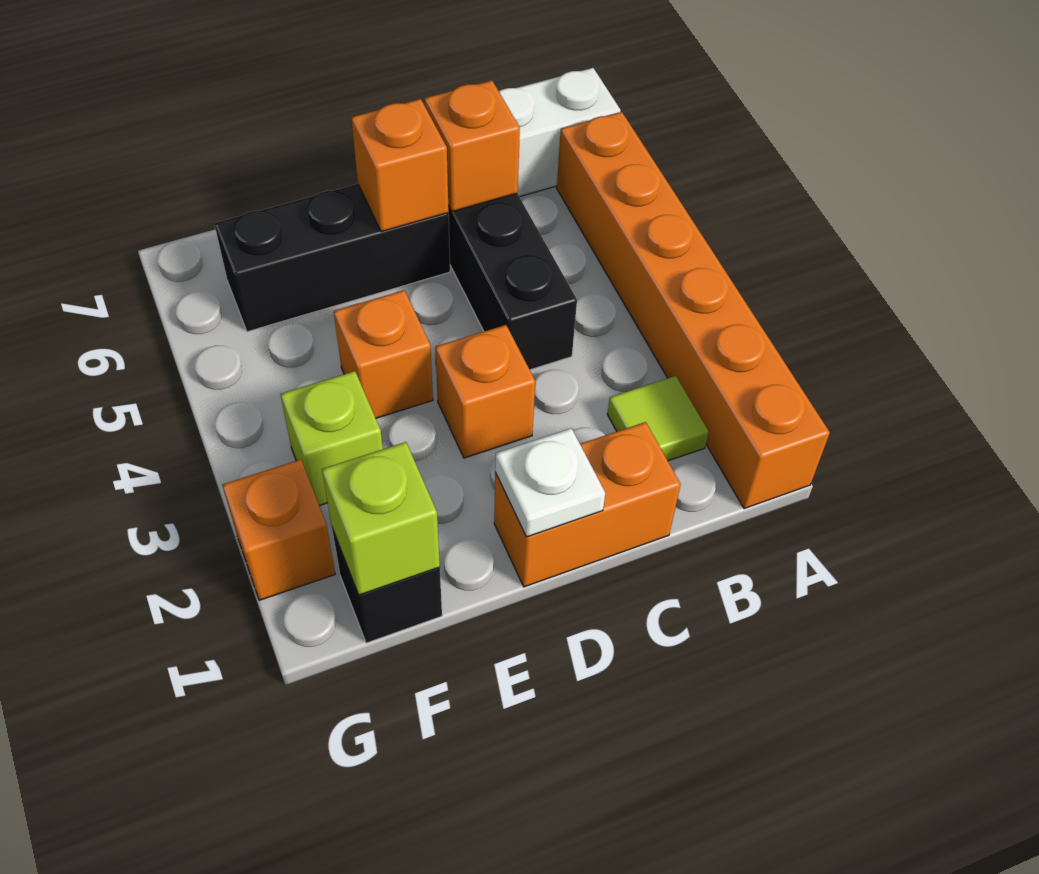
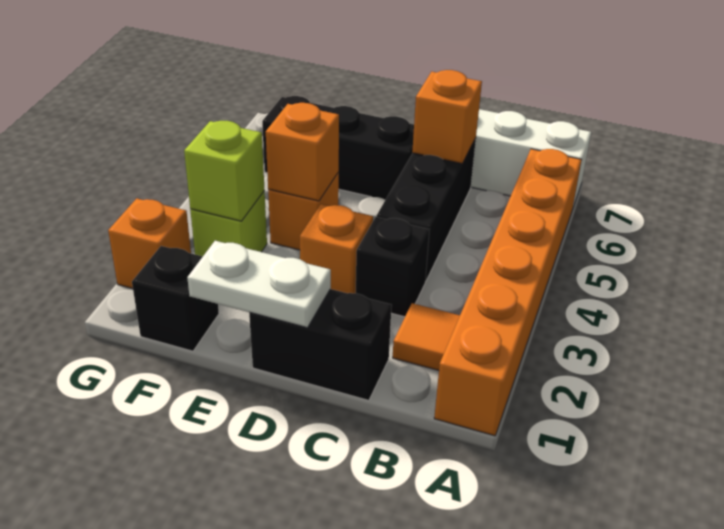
lime 1x1 tile [607,376,709,461] -> orange 1x1 tile [393,303,460,370]
orange 1x2 brick [494,422,681,587] -> black 1x2 brick [249,289,392,400]
none -> black 1x1 brick [356,217,429,317]
white 1x1 plate [495,428,605,537] -> white 1x2 plate [187,241,331,328]
orange 1x1 brick [351,99,449,232] -> orange 1x1 brick moved to [266,103,339,201]
lime 1x1 brick [322,442,440,595] -> lime 1x1 brick moved to [184,121,265,221]

